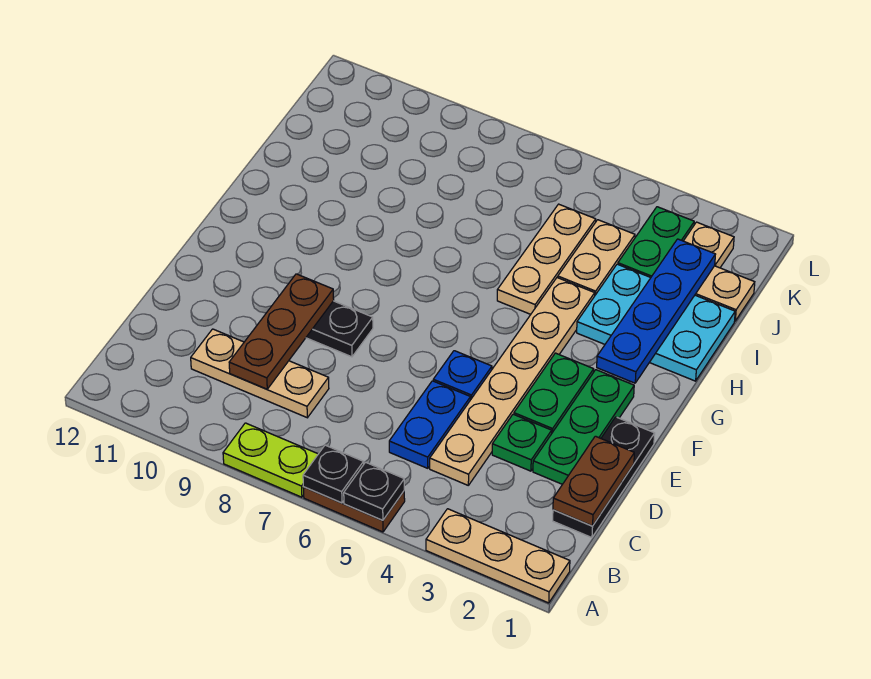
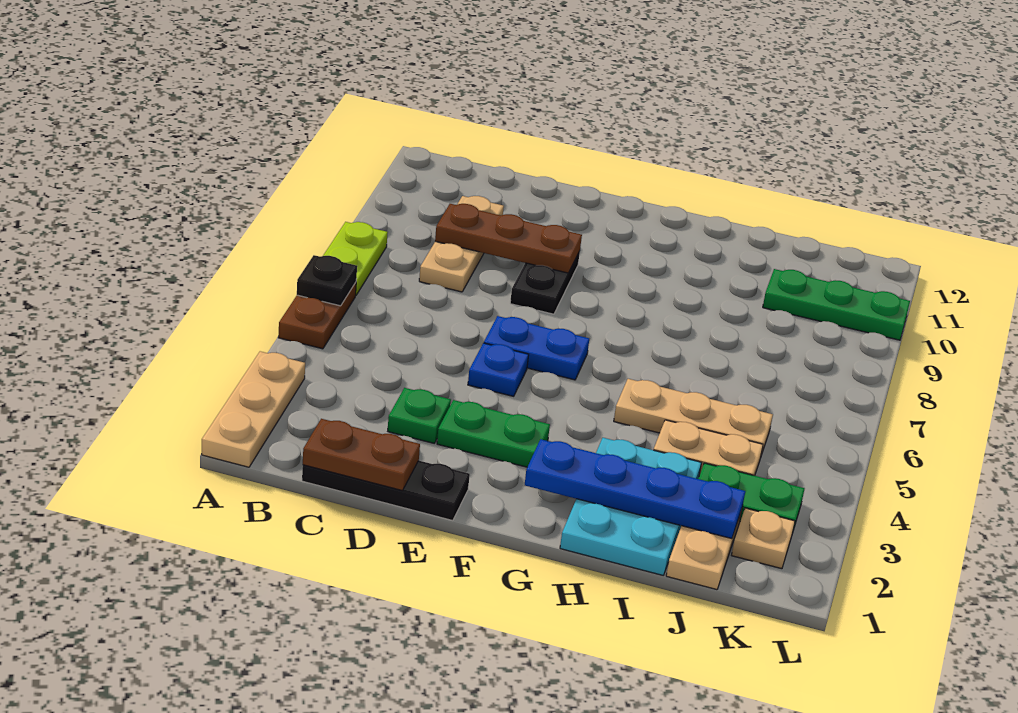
black 1x1 plate [344,462,404,520] -> none
tan 1x6 plate [430,278,595,485] -> none
blue 1x2 plate [389,381,470,468] -> blue 1x2 plate moved to [484,316,589,380]
green 1x3 plate [533,370,634,484] -> green 1x3 plate moved to [763,269,910,340]

